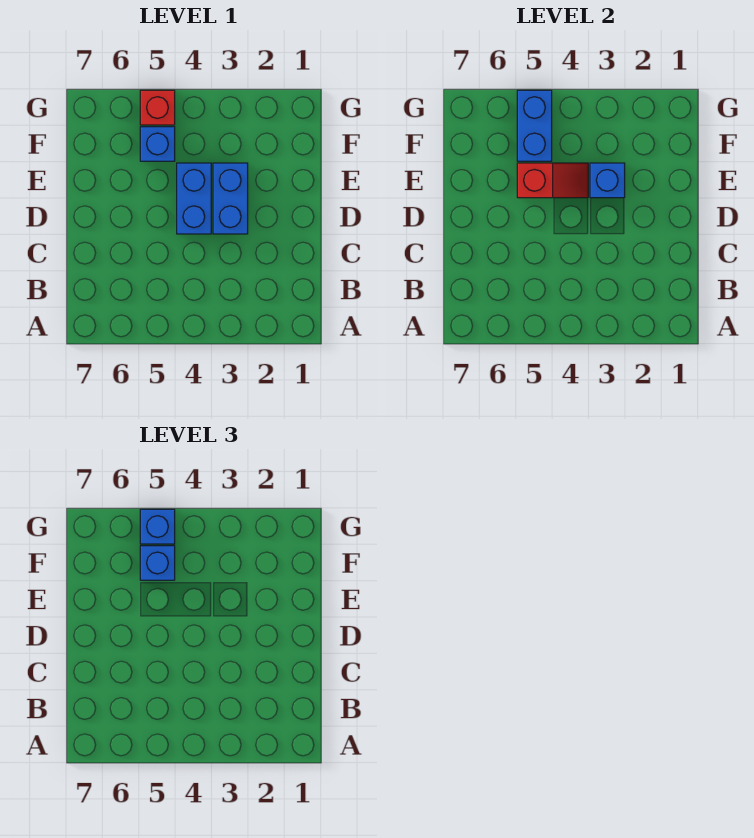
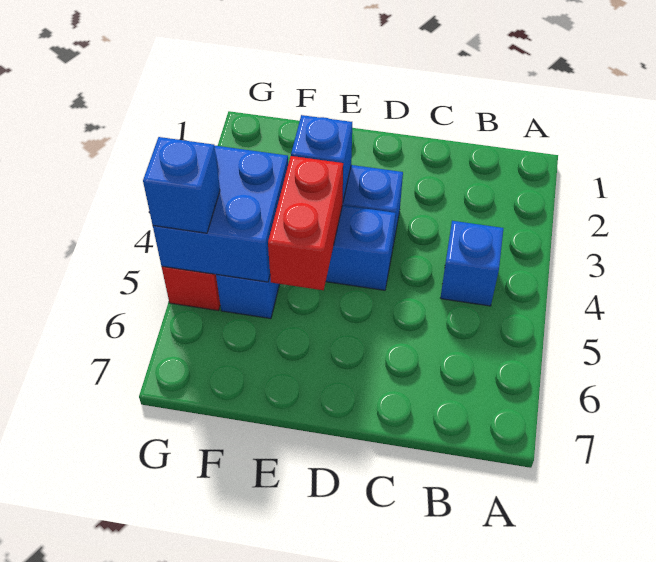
red 1x2 slope [517,163,588,198] -> red 1x2 brick [268,156,343,290]
blue 1x2 brick [517,90,552,161] -> blue 2x2 brick [153,145,288,282]
blue 1x1 brick [140,546,175,580] -> blue 1x1 brick moved to [441,221,504,306]

